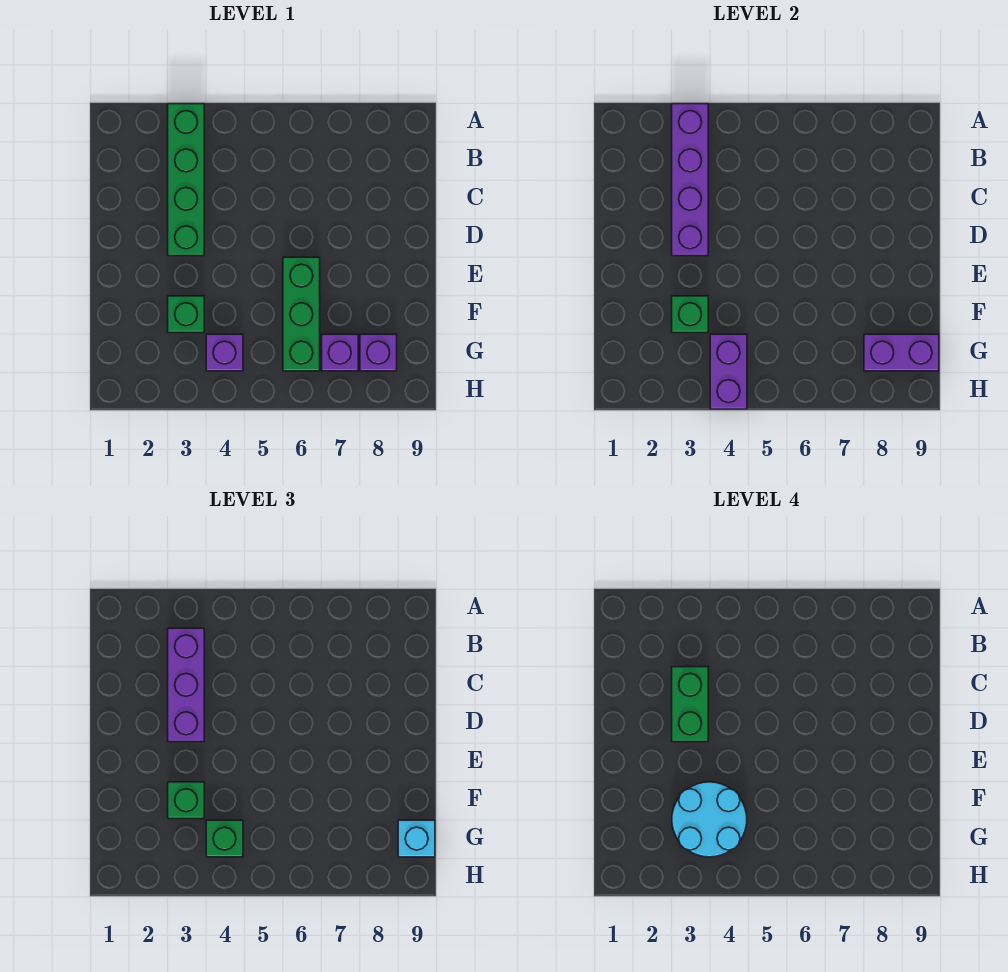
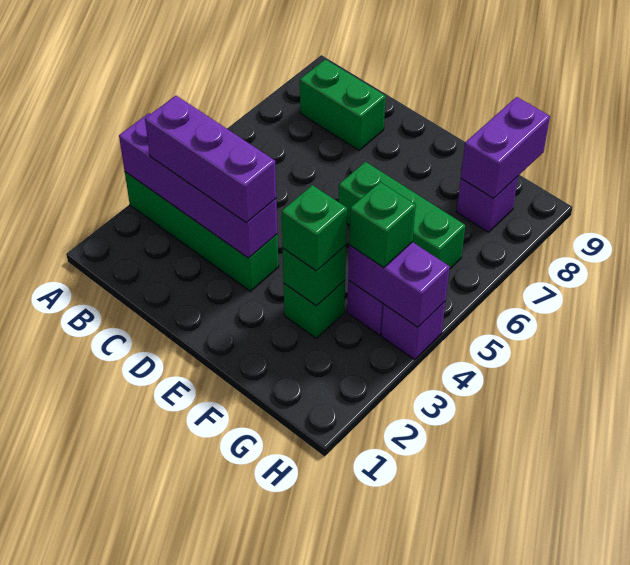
green 1x2 brick [672,667,708,742] -> green 1x2 brick moved to [300,59,386,150]
cyan 2x2 round brick [672,782,747,857] -> none
purple 1x1 brick [322,334,358,371] -> purple 1x1 brick moved to [381,302,445,359]
cyan 1x1 brick [398,820,435,857] -> none

